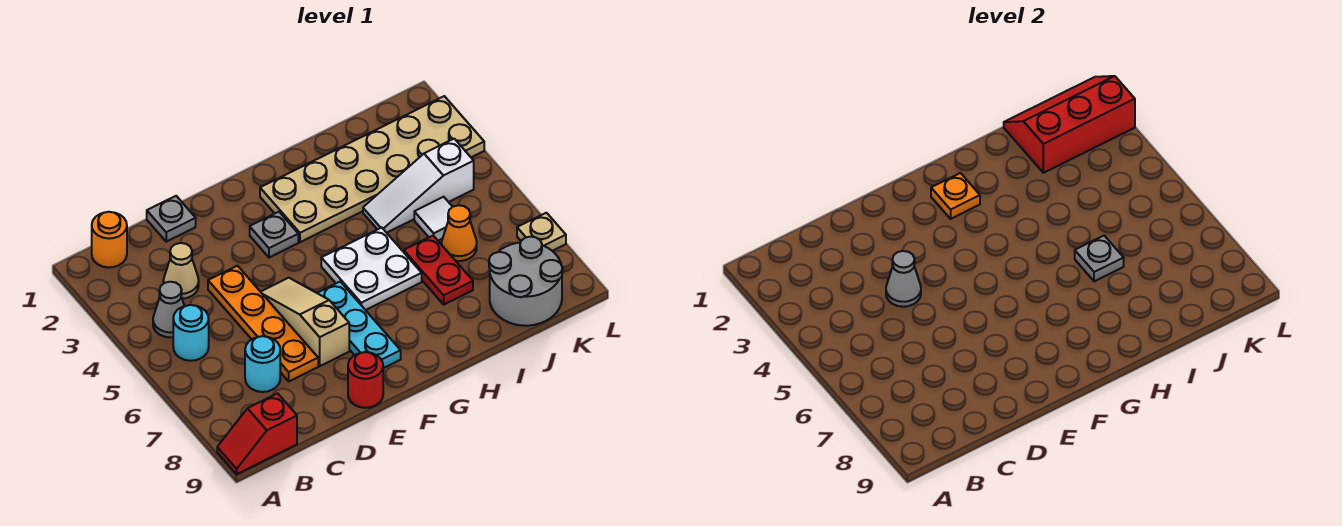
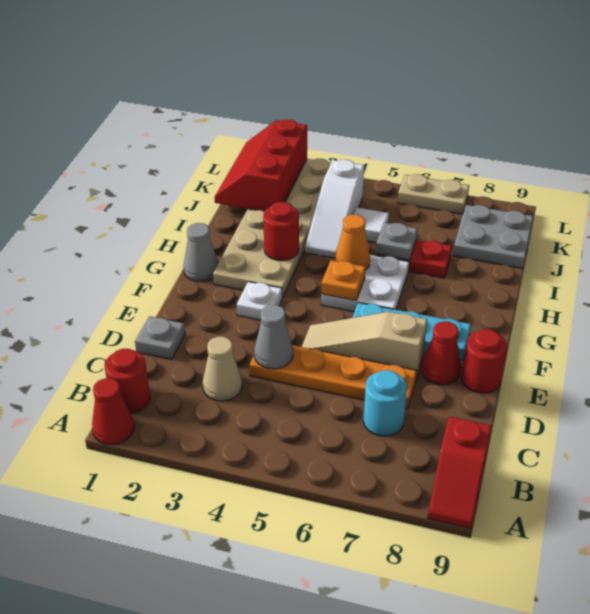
none -> red 1x1 cone [92,378,134,445]
orange 1x1 round brick [92,212,127,268] -> red 1x1 round brick [105,349,150,413]
grey 1x1 cone [153,282,184,337] -> grey 1x1 cone moved to [184,223,218,281]
cyan 1x1 round brick [173,305,209,361] -> none
none -> red 1x1 cone [422,321,461,385]
grey 1x1 plate [250,212,298,258] -> white 1x1 plate [237,282,282,320]
orange 1x1 plate [931,173,980,219] -> orange 1x1 plate moved to [321,260,366,300]
none -> red 1x1 round brick [263,202,299,261]
orange 1x1 cone [442,205,477,261] -> orange 1x1 cone moved to [335,215,370,270]
grey 2x2 round brick [489,237,563,326] -> grey 2x2 plate [453,205,533,268]
tan 1x1 plate [517,213,566,251] -> tan 1x2 plate [397,174,469,214]

